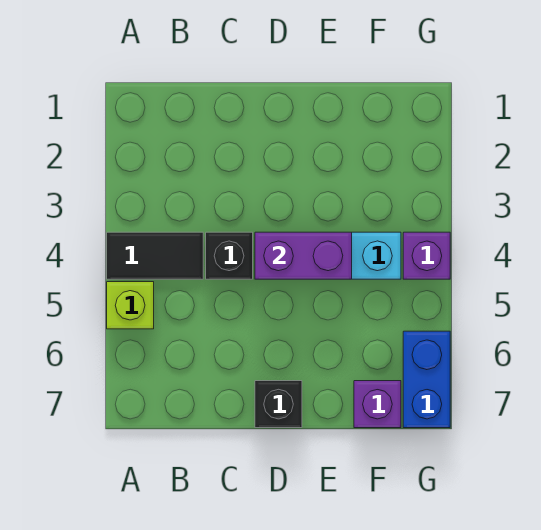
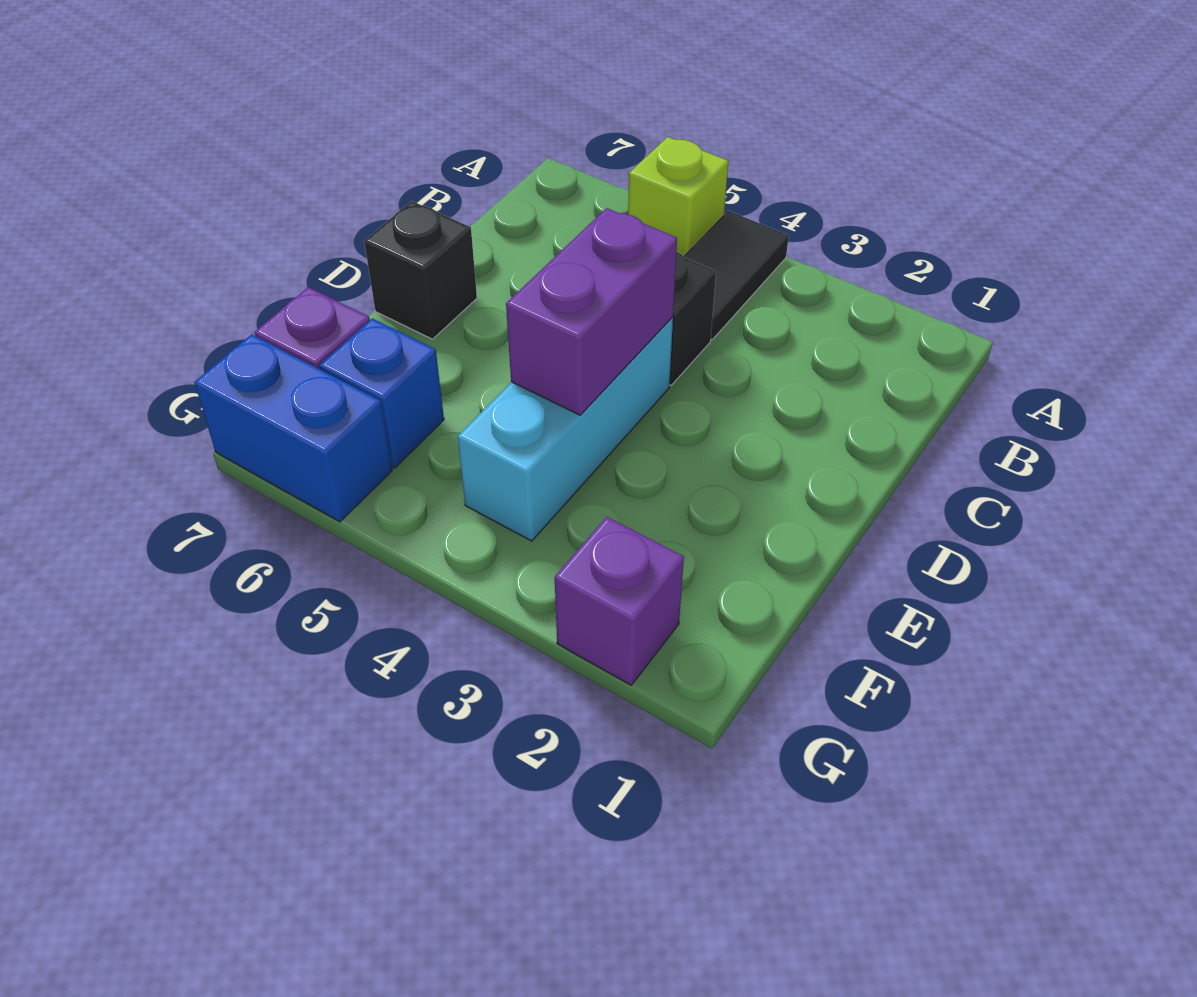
none -> blue 1x1 brick [319,318,444,468]
purple 1x1 brick [403,232,450,279] -> purple 1x1 brick moved to [555,517,684,685]

